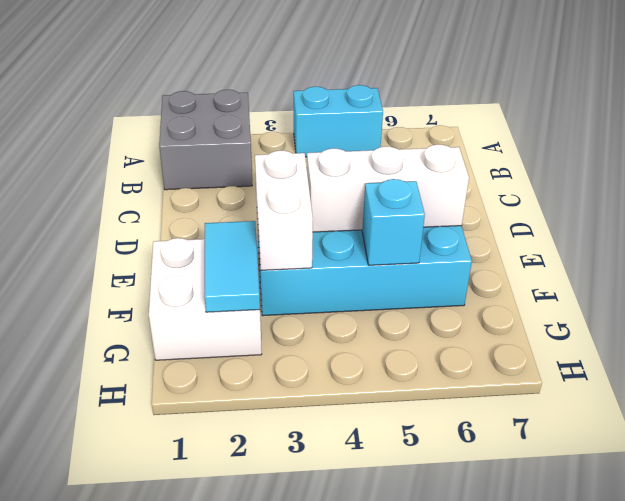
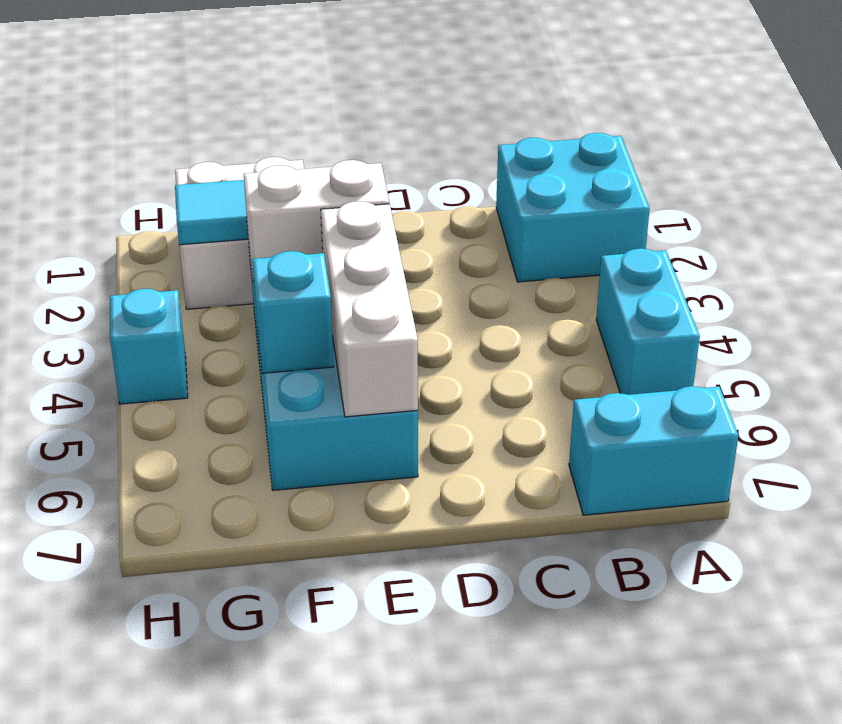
grey 2x2 brick [159,90,252,190] -> cyan 2x2 brick [496,133,650,282]
none -> cyan 1x2 brick [569,386,739,515]
none -> cyan 1x1 brick [110,289,188,404]

